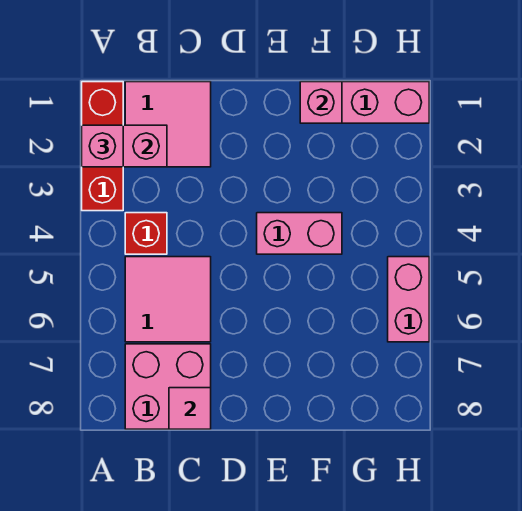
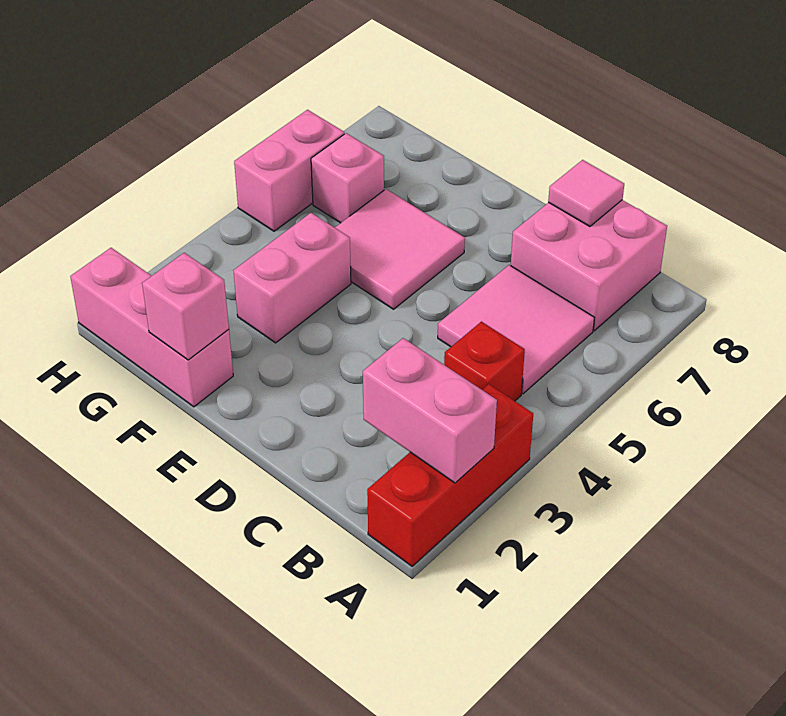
pink 1x1 brick [82,125,123,167] -> pink 1x1 brick moved to [311,133,384,223]
pink 2x2 tile [125,82,211,167] -> pink 2x2 tile moved to [335,189,465,309]
pink 1x2 brick [257,213,342,254] -> pink 1x2 brick turned to [233,213,351,343]

